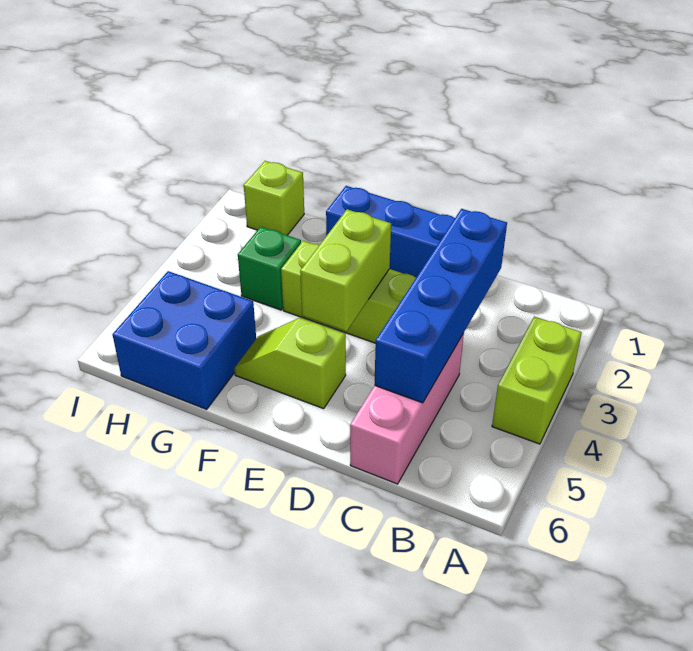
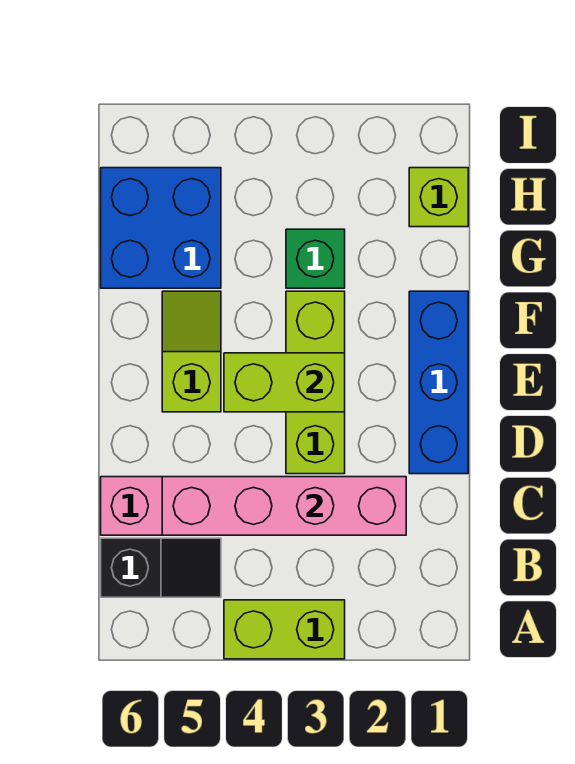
none -> black 1x2 slope [101,538,221,597]
blue 1x4 brick [375,209,507,403] -> pink 1x4 brick [162,477,406,535]

